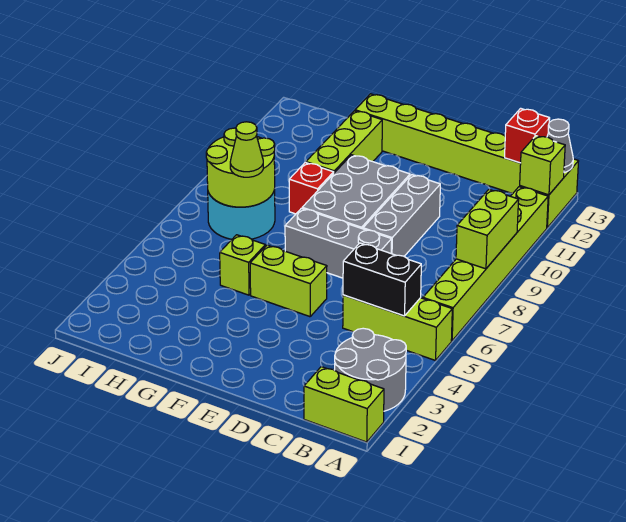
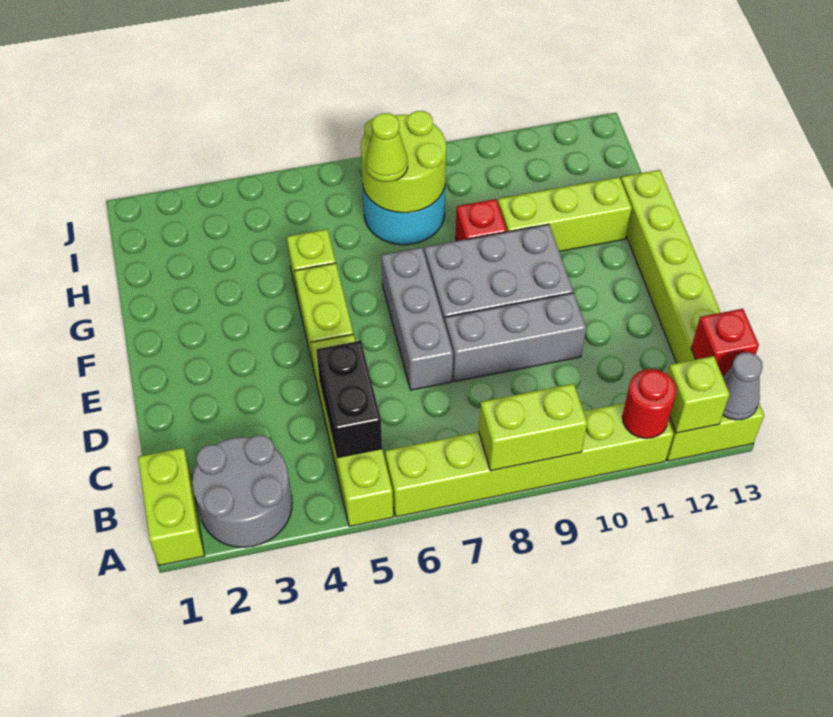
lime 1x3 brick [343,295,452,361] -> lime 1x4 brick [311,334,393,527]
none -> red 1x1 round brick [622,369,676,438]

